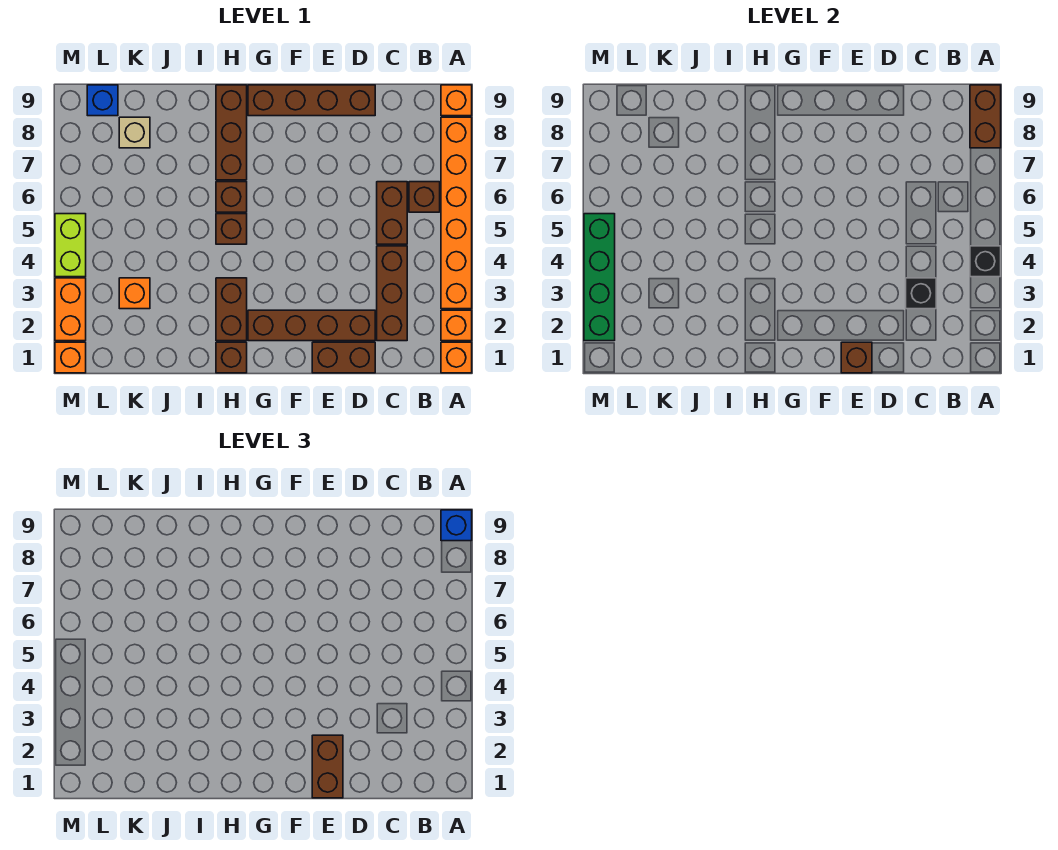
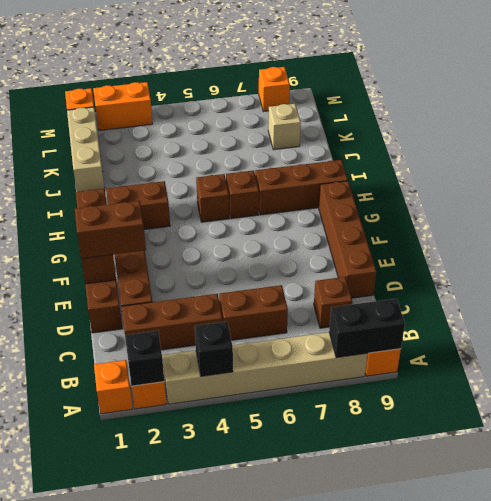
orange 1x6 brick [441,117,472,309] -> tan 1x6 brick [162,332,368,404]
brown 1x2 brick [970,85,1001,148] -> black 1x2 brick [329,299,405,358]
blue 1x1 brick [441,510,472,541] -> none
brown 1x1 brick [409,182,440,212] -> brown 1x1 brick moved to [314,277,352,328]
black 1x1 brick [906,278,936,309] -> black 1x1 brick moved to [125,331,164,386]
none -> tan 1x3 brick [67,107,105,192]
orange 1x1 brick [119,278,150,309] -> orange 1x1 brick moved to [259,67,290,112]
blue 1x1 brick [87,85,118,116] -> none
green 1x4 brick [584,214,615,341] -> none
lime 1x2 brick [55,214,86,277] -> none

